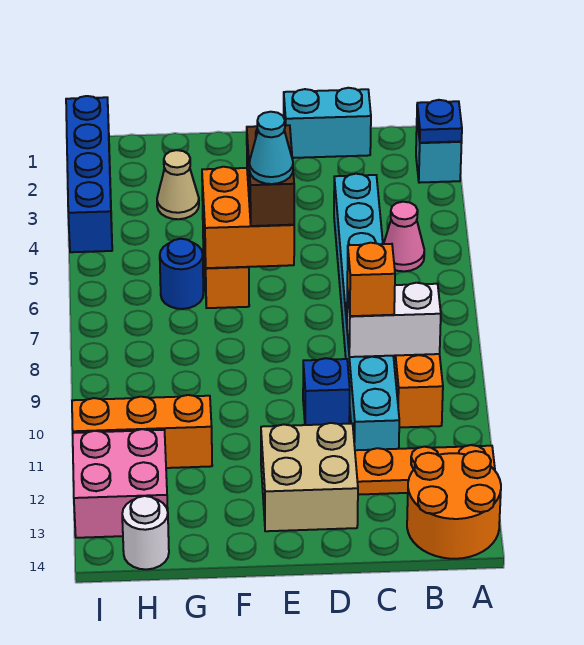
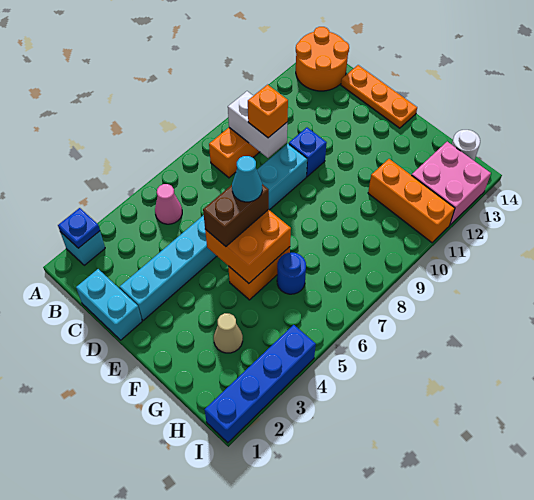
orange 1x3 plate [355,445,495,495] -> orange 1x3 plate moved to [341,65,417,128]
cyan 1x8 brick [334,174,399,450] -> cyan 1x8 brick moved to [120,144,307,321]
tan 2x2 brick [261,423,358,531] -> none

